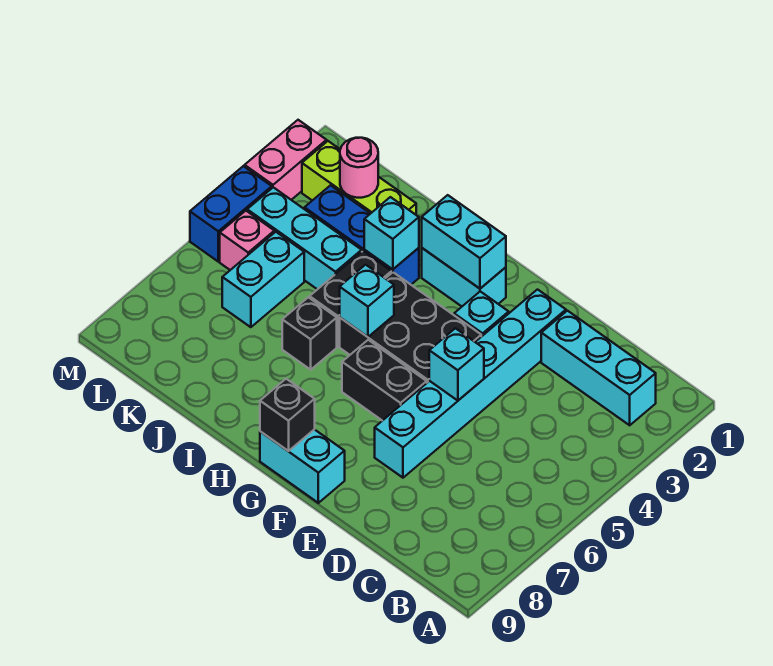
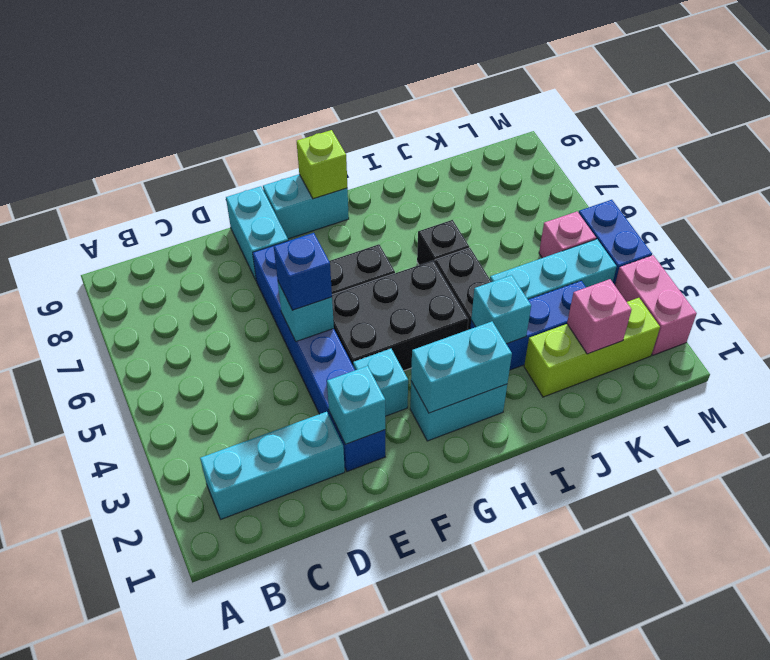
cyan 1x6 brick [375,290,566,478] -> blue 1x6 brick [253,246,385,471]
none -> blue 1x1 brick [274,233,332,310]
black 1x1 brick [260,379,315,451] -> lime 1x1 brick [297,130,347,199]
cyan 1x1 brick [340,265,394,337] -> cyan 1x1 brick moved to [327,366,385,444]
pink 1x1 round brick [340,138,378,198] -> pink 1x1 brick [567,279,632,354]
cyan 1x2 brick [222,232,304,327] -> cyan 1x2 brick moved to [226,186,288,280]

